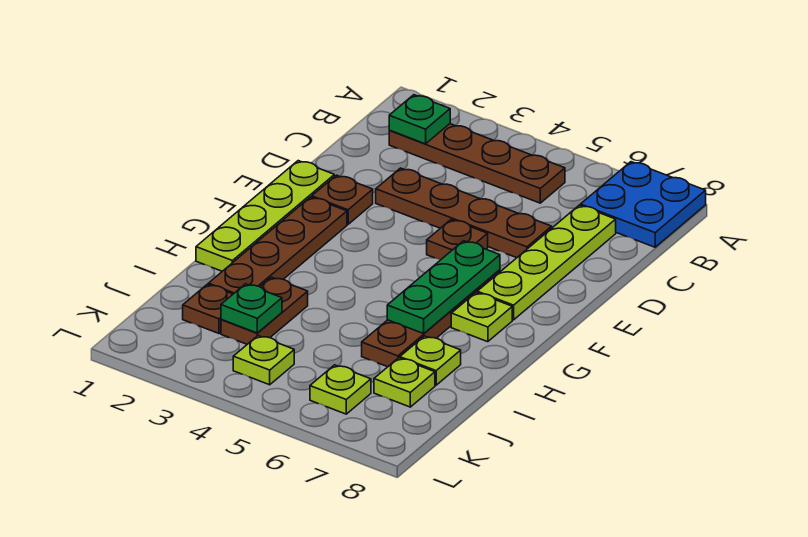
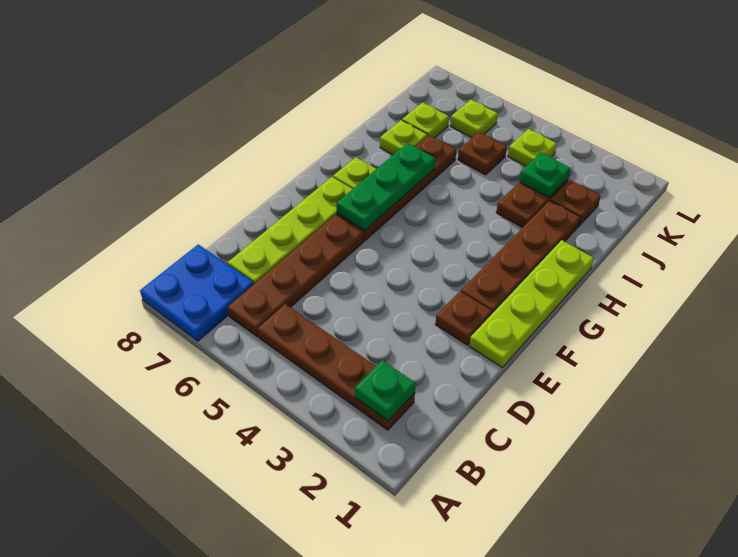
brown 1x4 plate [376,168,552,258] -> brown 1x4 plate turned to [228,215,364,337]
brown 1x1 plate [427,219,488,260] -> brown 1x1 plate moved to [458,132,507,175]

